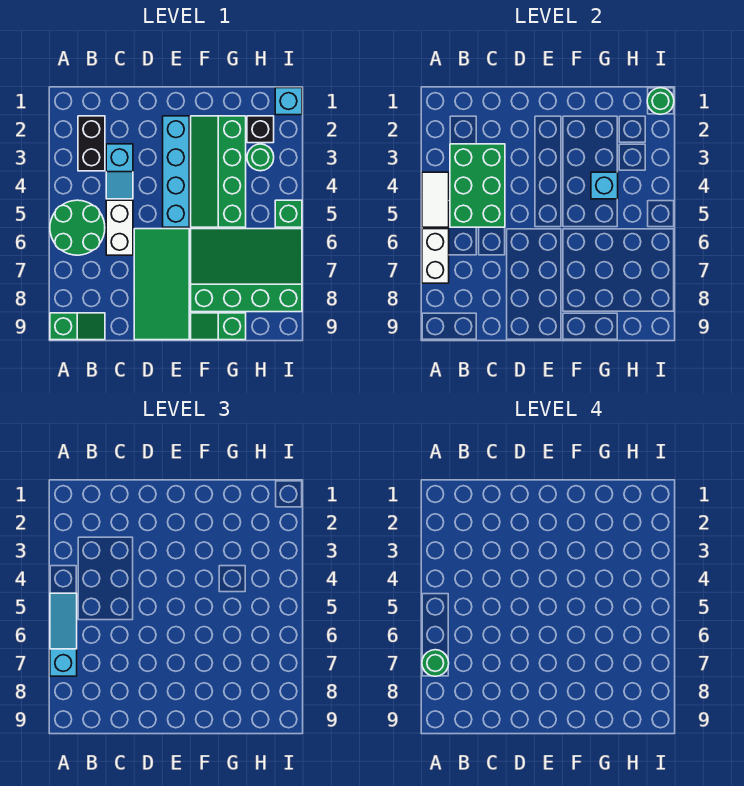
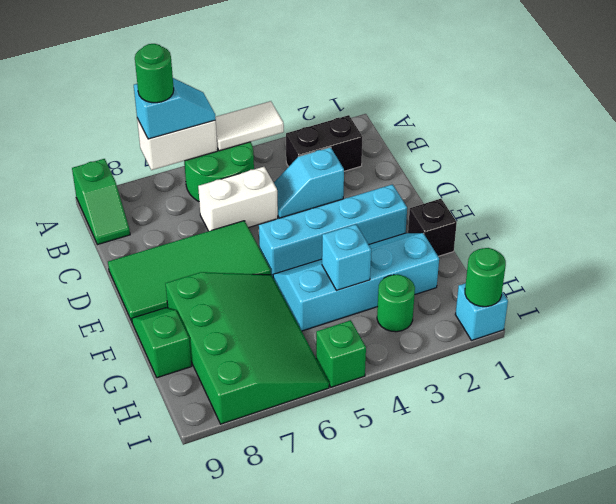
cyan 1x3 slope [50,593,77,676] -> cyan 1x2 slope [134,78,216,139]
green 2x3 brick [450,144,505,227] -> none
green 2x4 slope [191,116,246,227] -> cyan 2x4 slope [273,233,439,331]
black 1x1 brick [247,116,274,143] -> black 1x1 brick moved to [408,199,457,256]

